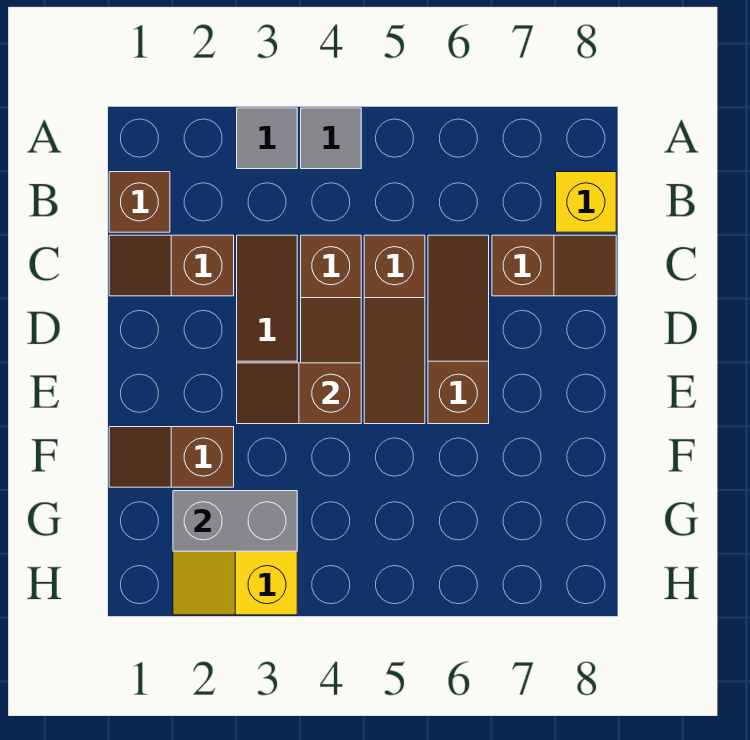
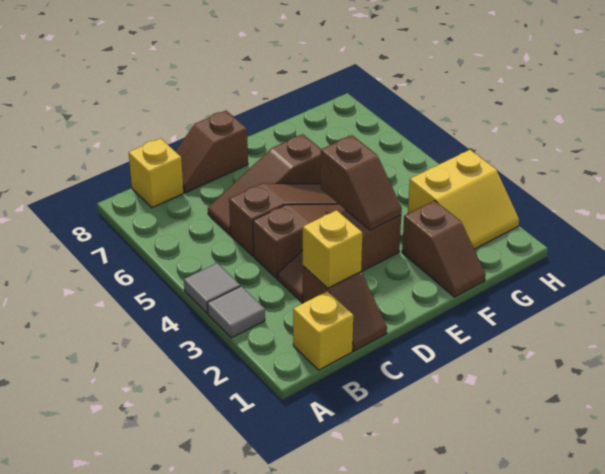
brown 1x1 brick [109,172,170,232] -> yellow 1x1 brick [293,291,353,370]
none -> yellow 1x1 brick [303,210,362,288]
brown 1x2 slope [492,235,616,296] -> brown 1x2 slope turned to [176,111,248,193]
grey 1x2 brick [173,491,297,551] -> none

